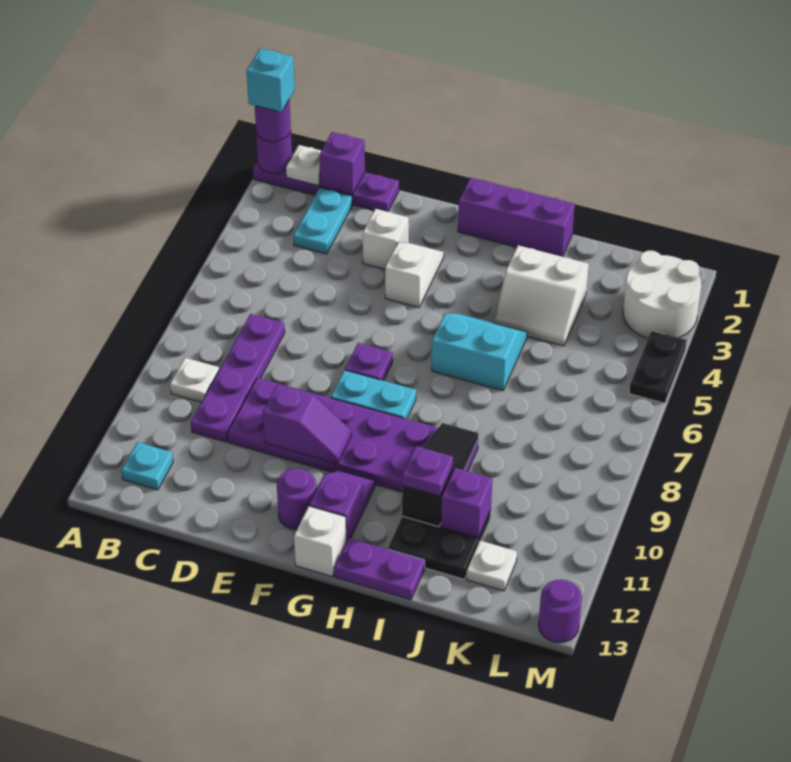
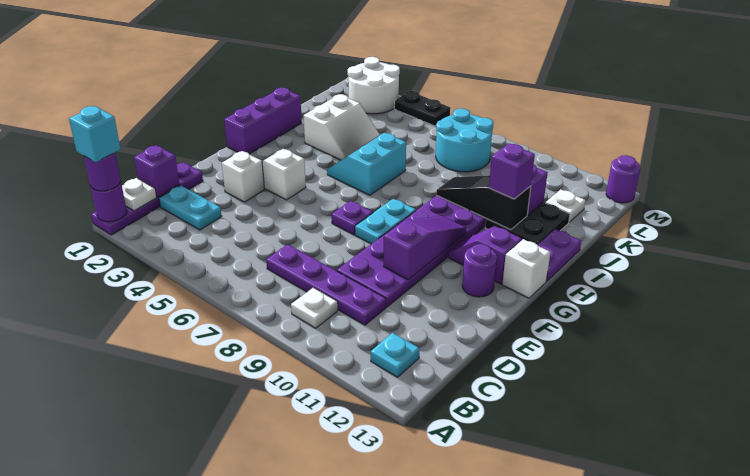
purple 1x2 slope [263,385,351,464] -> purple 1x3 slope [384,216,466,280]
purple 1x1 plate [402,446,453,496] -> purple 1x1 brick [489,143,535,199]
none -> cyan 2x2 round brick [436,109,493,172]

